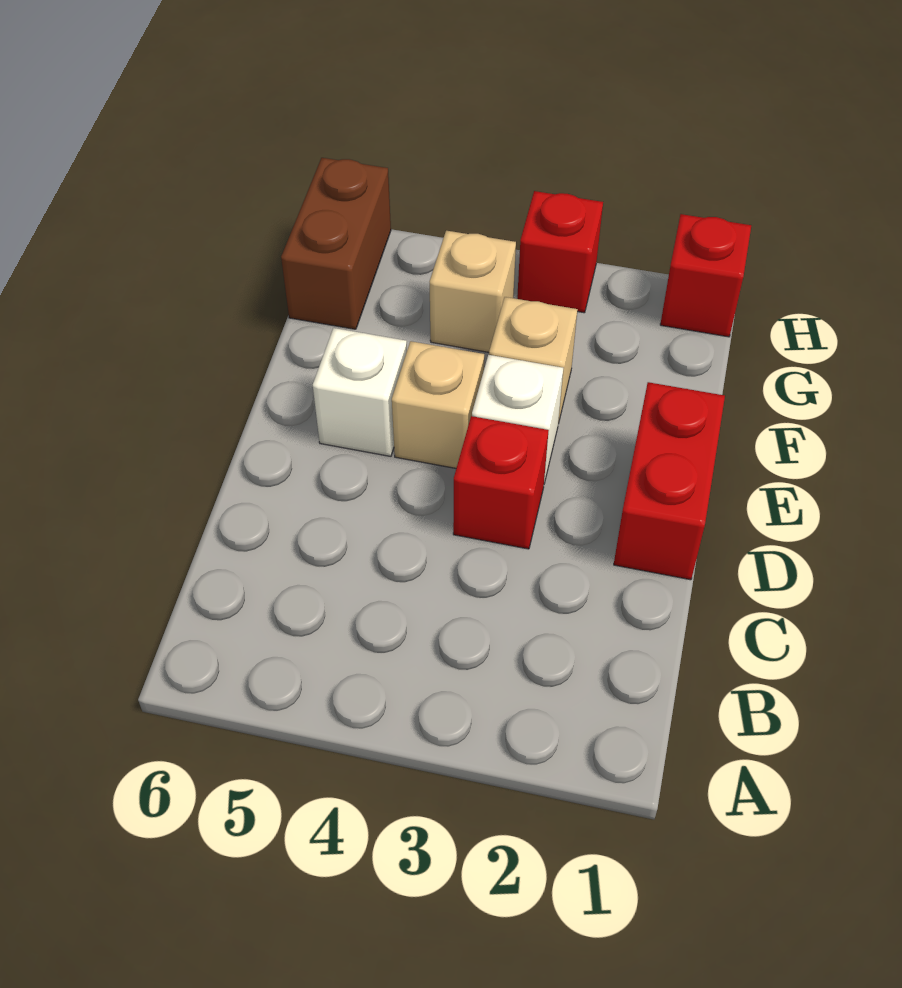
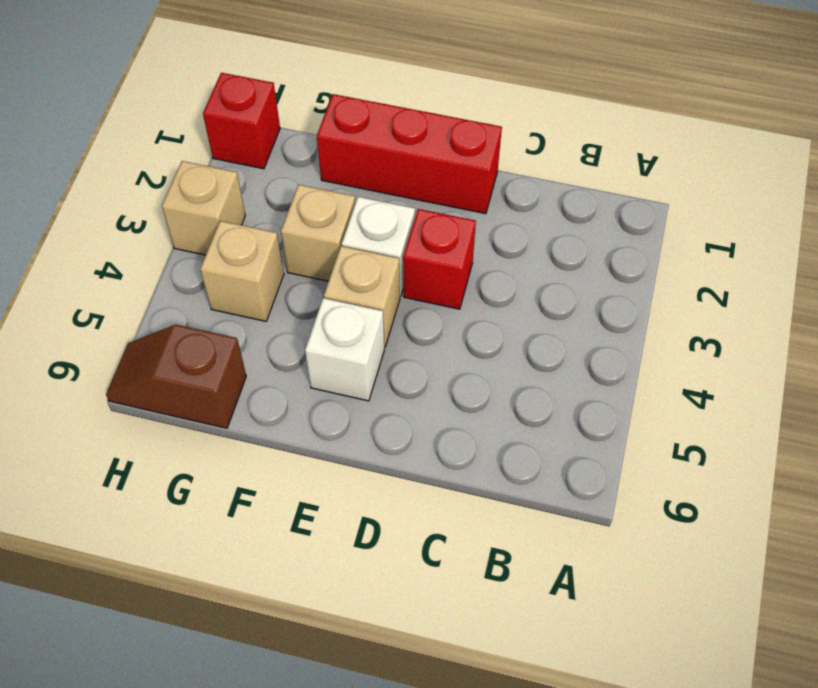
red 1x2 brick [614,382,725,580] -> red 1x3 brick [317,94,502,214]
brown 1x2 brick [281,158,391,329] -> brown 1x2 slope [106,325,246,428]
red 1x1 brick [517,191,603,313] -> tan 1x1 brick [162,161,245,255]

